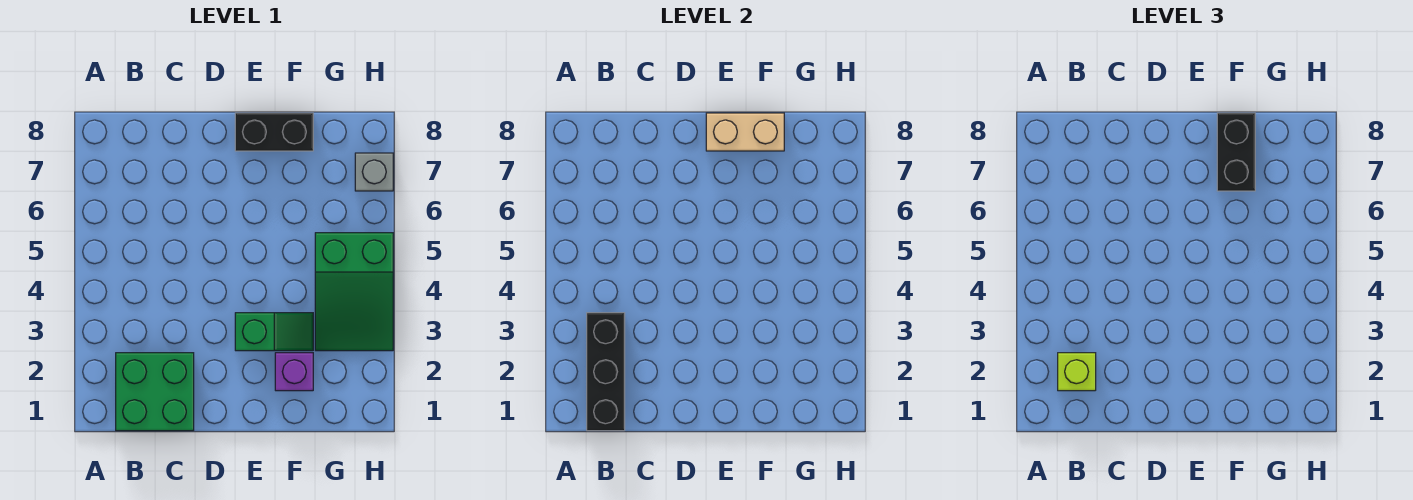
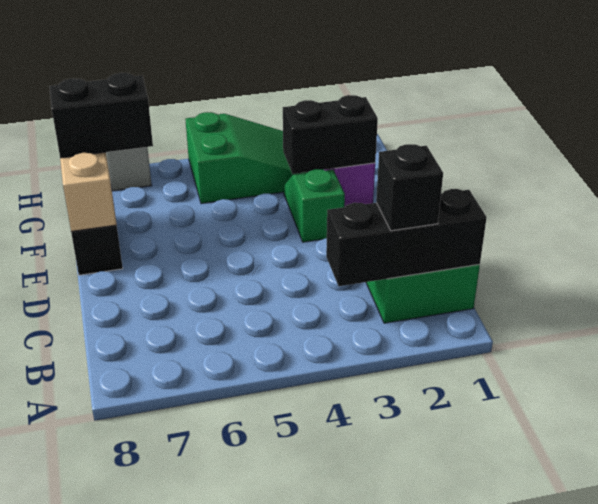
lime 1x1 brick [1058,353,1096,391] -> black 1x1 brick [376,144,443,231]
none -> black 1x2 brick [283,95,378,174]

